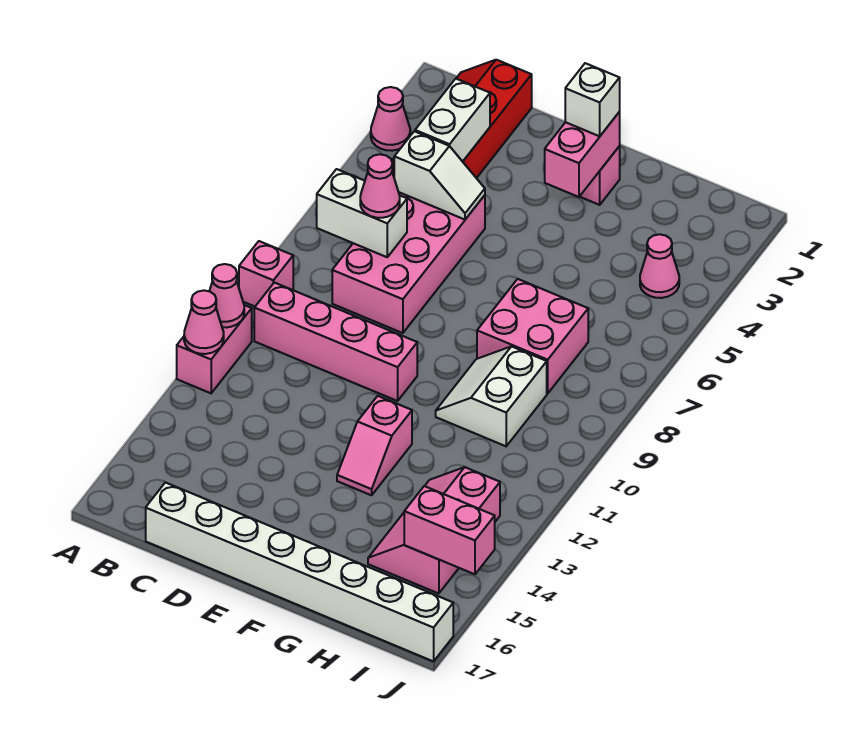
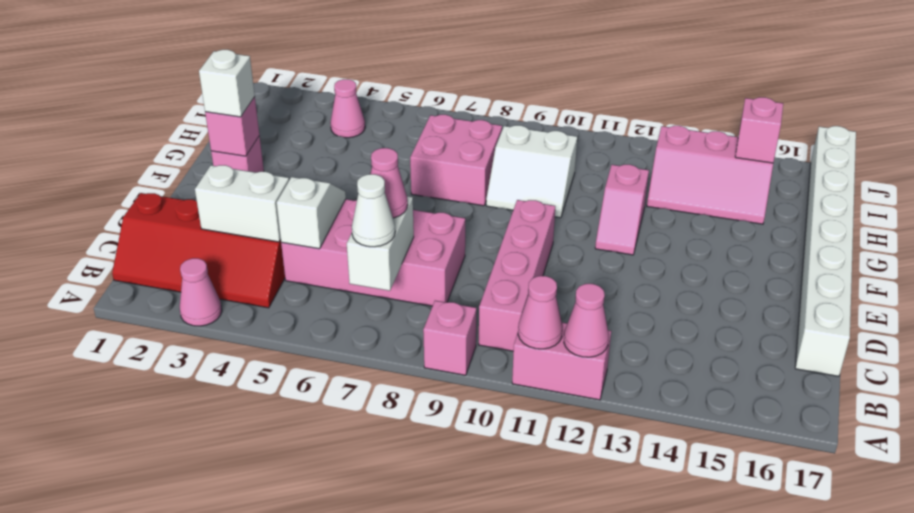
none -> white 1x1 cone [352,174,395,247]
pink 1x2 brick [545,112,620,197] -> pink 1x1 brick [205,97,259,156]
pink 1x2 slope [337,396,412,495] -> pink 1x2 slope turned to [595,165,649,255]
pink 1x2 brick [404,486,495,574] -> pink 1x1 brick [735,97,783,163]

